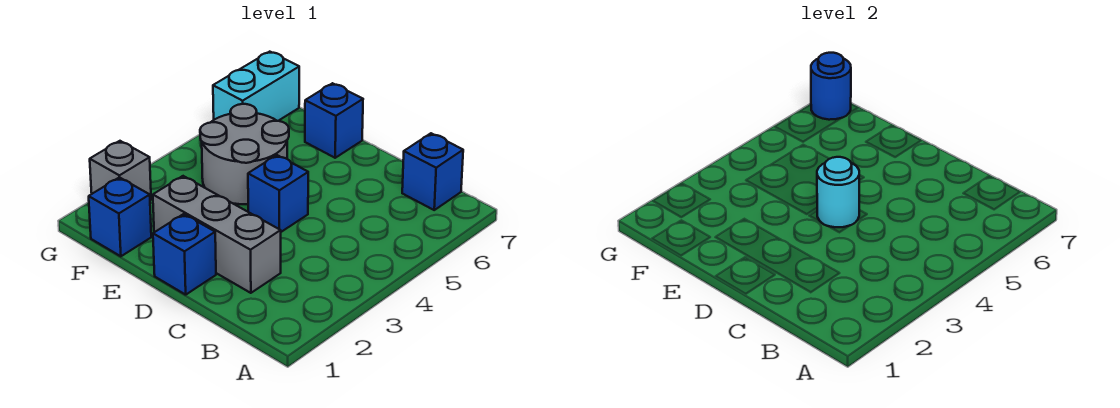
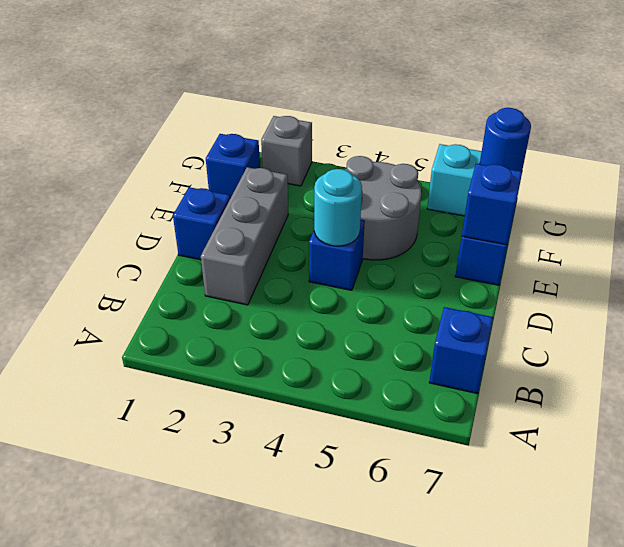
none -> blue 1x1 brick [462,164,522,245]

